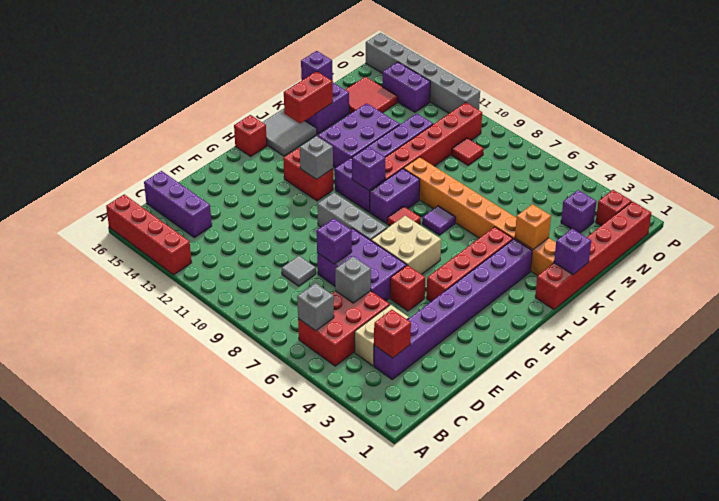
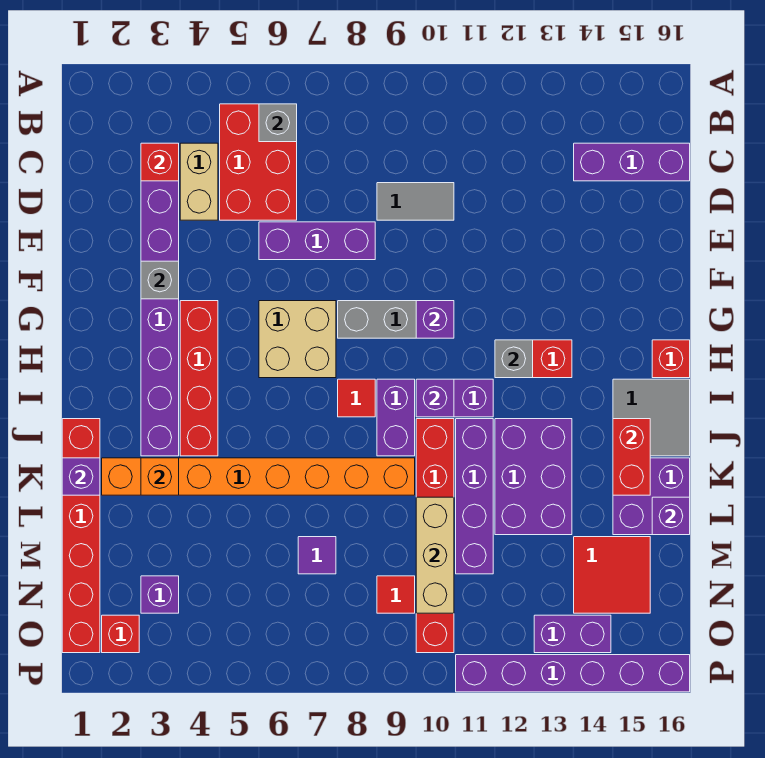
red 1x4 brick [106,194,192,275] -> none
grey 1x1 brick [335,256,371,303] -> grey 1x1 brick moved to [141,261,179,299]
grey 1x1 tile [282,256,316,286] -> grey 1x2 tile [377,183,454,220]
purple 2x3 brick [317,228,407,301] -> purple 1x3 brick [259,222,375,260]
purple 1x1 brick [317,219,352,264] -> purple 1x1 brick moved to [416,301,454,338]
red 1x1 brick [390,265,425,311] -> none
purple 1x1 tile [422,206,455,235] -> purple 1x1 tile moved to [298,537,336,574]
none -> tan 1x3 brick [416,497,454,613]
grey 1x6 brick [366,33,480,113] -> purple 1x6 brick [456,655,690,692]

